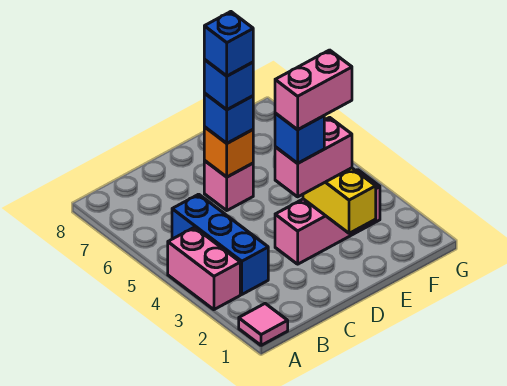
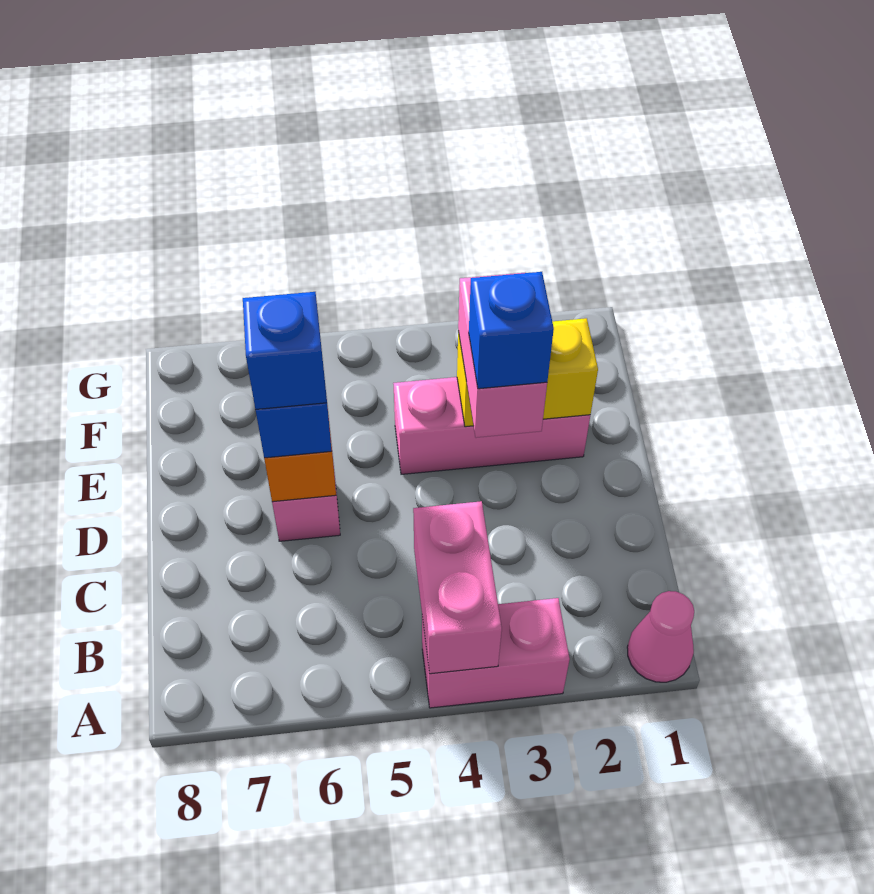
pink 1x1 tile [239,304,288,345] -> pink 1x1 cone [627,591,694,682]
blue 1x3 brick [172,194,268,294] -> none
pink 1x3 brick [275,170,380,264] -> pink 1x3 brick turned to [393,377,590,474]
pink 1x2 brick [275,50,352,130] -> pink 1x2 brick moved to [413,501,502,674]
blue 1x1 brick [204,12,253,76] -> none

